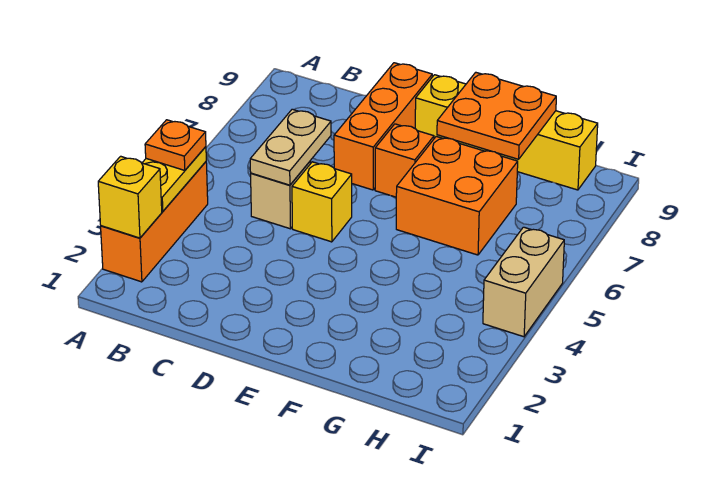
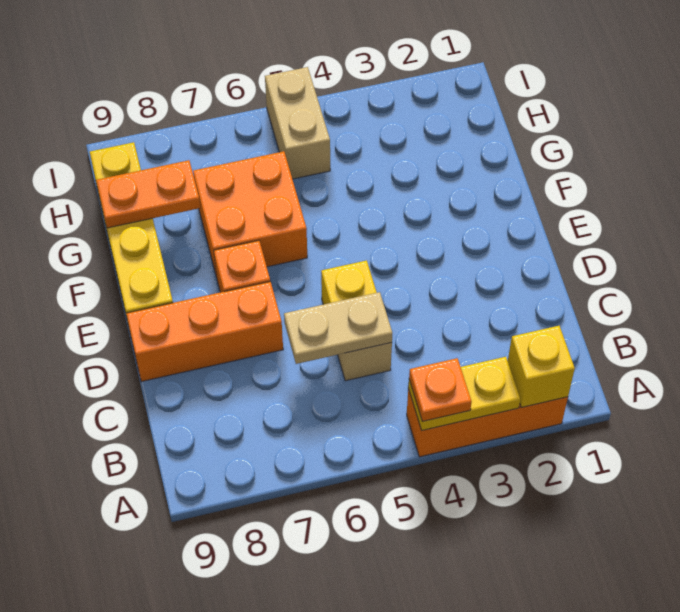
orange 2x2 plate [437,72,556,159] -> orange 1x2 plate [96,160,200,228]
tan 1x2 brick [483,227,564,337] -> tan 1x2 brick turned to [265,67,330,179]

